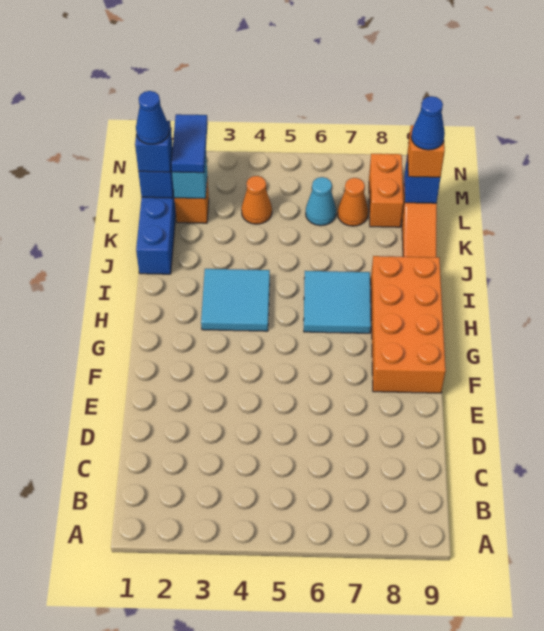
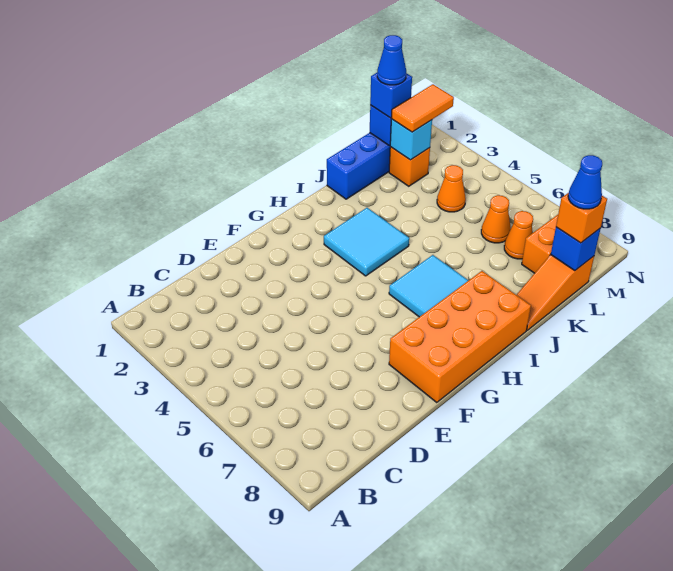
blue 1x2 tile [171,114,208,173] -> orange 1x2 tile [391,84,454,132]
cyan 1x1 cone [306,177,336,226] -> orange 1x1 cone [481,195,511,243]

